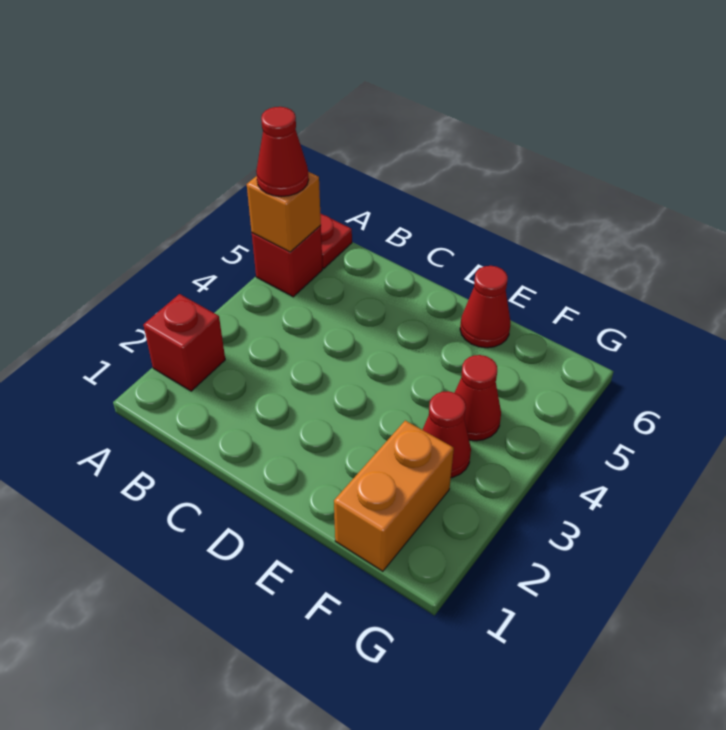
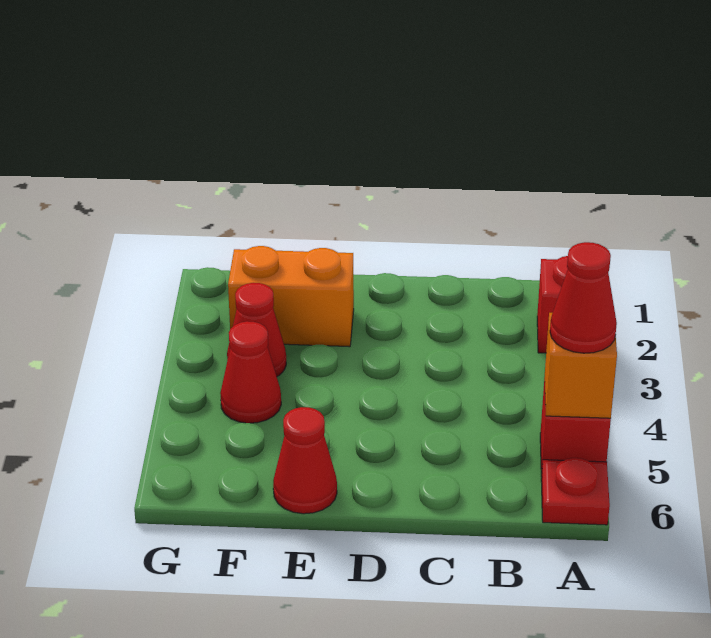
orange 1x2 brick [334,420,454,571] -> orange 1x2 brick turned to [228,246,354,347]

